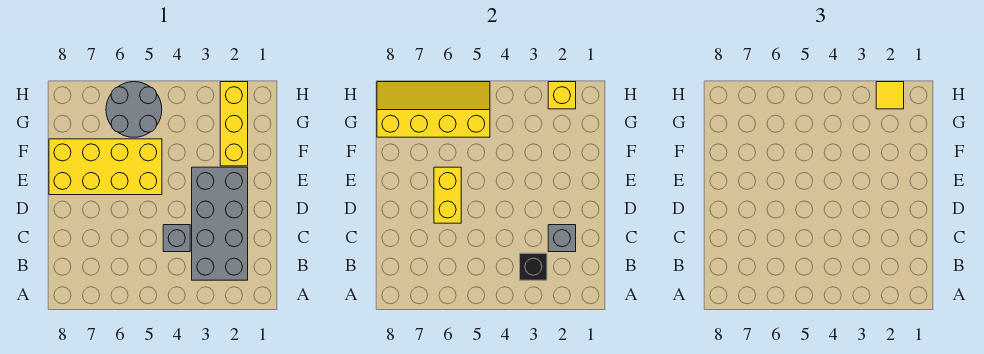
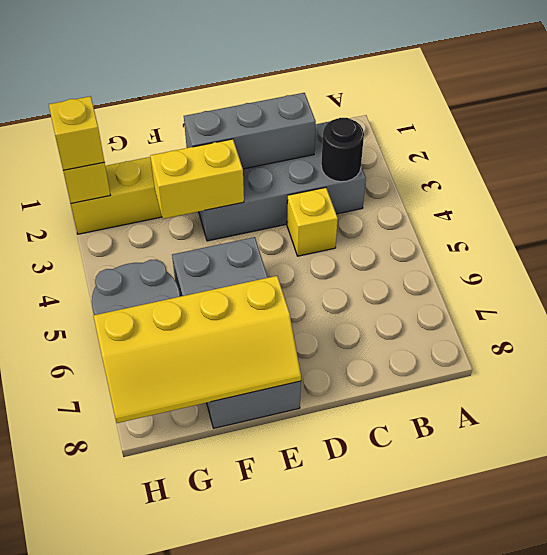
black 1x1 brick [520,253,547,280] -> black 1x1 round brick [321,118,364,182]
grey 1x1 brick [548,225,576,252] -> grey 1x3 brick [184,93,316,169]
grey 1x1 brick [163,225,190,252] -> yellow 1x1 brick [287,187,338,256]
yellow 1x2 brick [434,167,461,223] -> yellow 1x2 brick moved to [150,139,244,219]
yellow 2x4 brick [49,139,162,195] -> grey 2x4 brick [172,237,301,428]
yellow 2x4 slope [377,82,490,137] -> yellow 2x4 slope turned to [93,276,301,423]
yellow 1x1 tile [876,82,904,109] -> yellow 1x1 brick [49,96,104,170]

